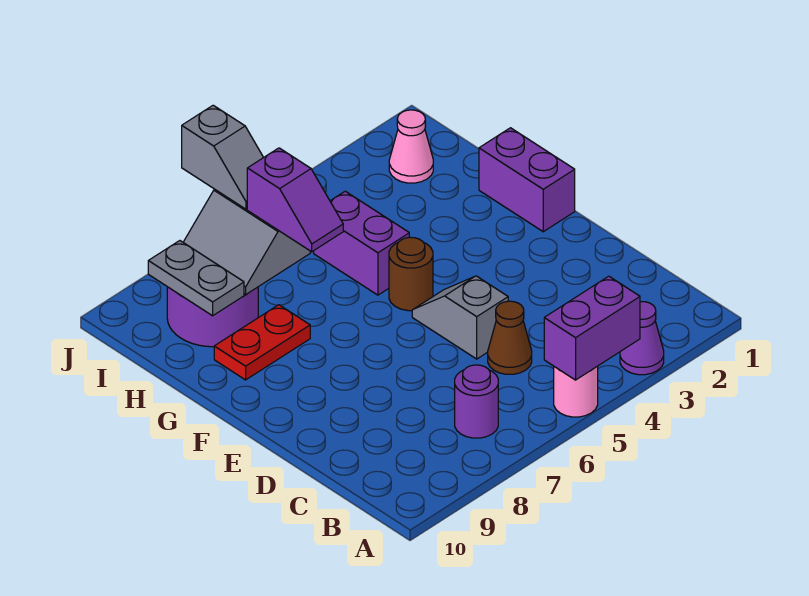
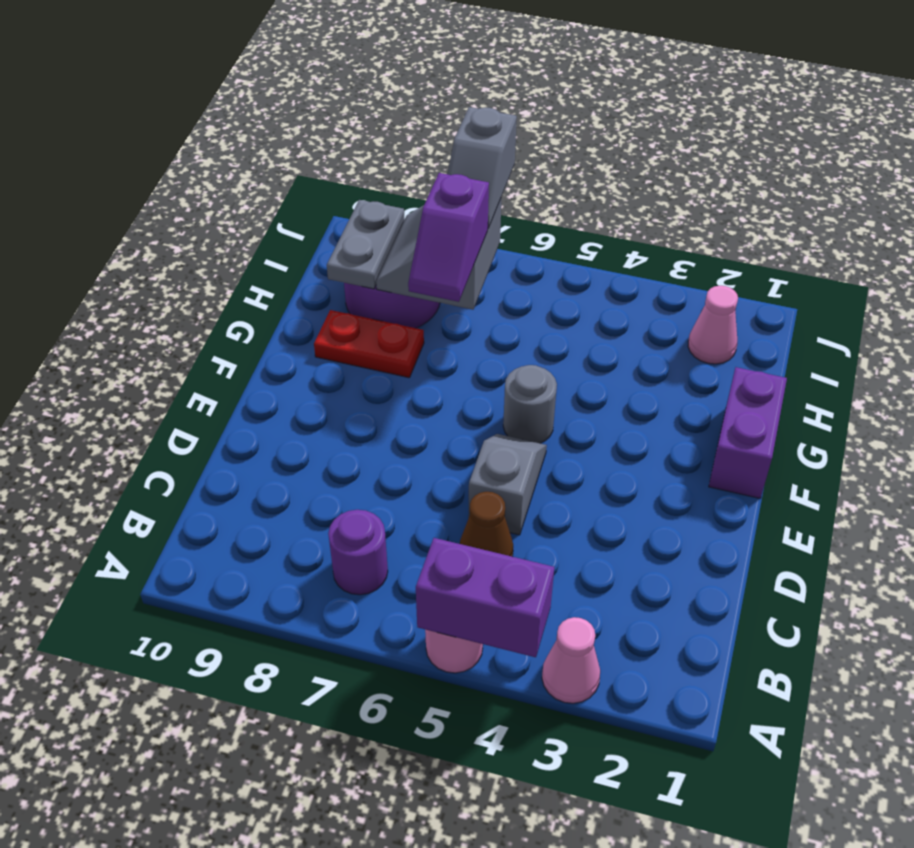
purple 1x1 cone [620,302,664,375] -> pink 1x1 cone [542,617,600,703]
brown 1x1 round brick [389,237,433,311] -> grey 1x1 round brick [503,365,557,443]
purple 1x2 brick [314,191,409,295] -> none

